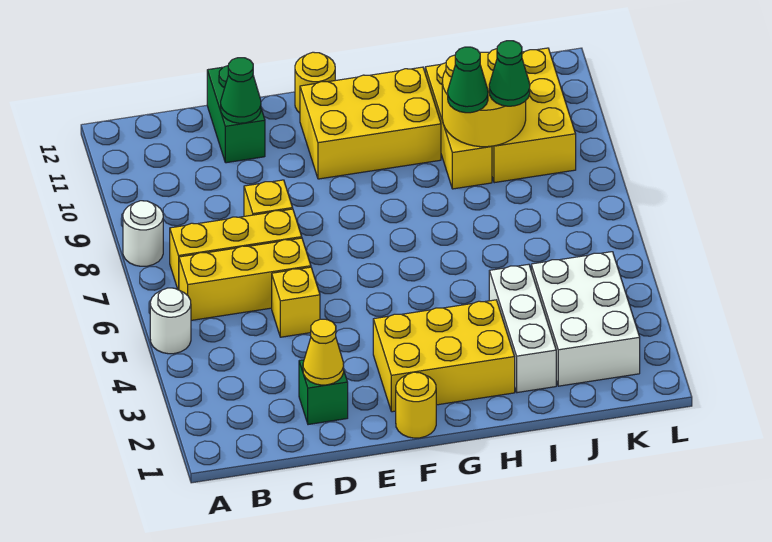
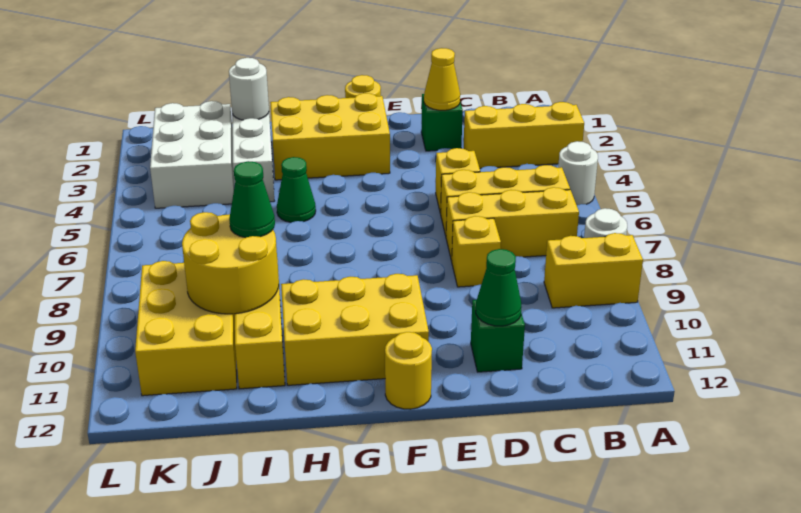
none -> yellow 1x3 brick [464,102,584,168]
none -> yellow 1x2 brick [544,233,643,308]
green 1x2 brick [207,66,265,163] -> green 1x1 brick [471,300,525,372]
none -> white 1x1 round brick [229,58,269,120]
green 1x1 cone [489,41,530,106] -> green 1x1 cone moved to [277,157,316,222]

